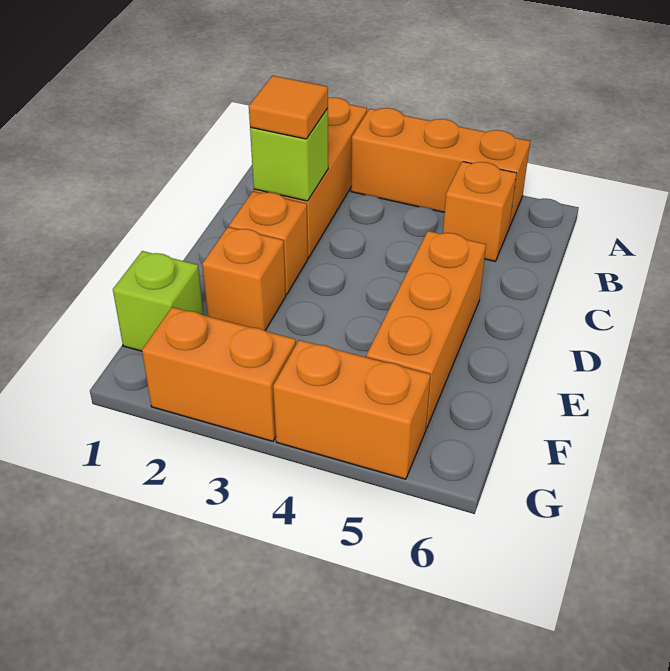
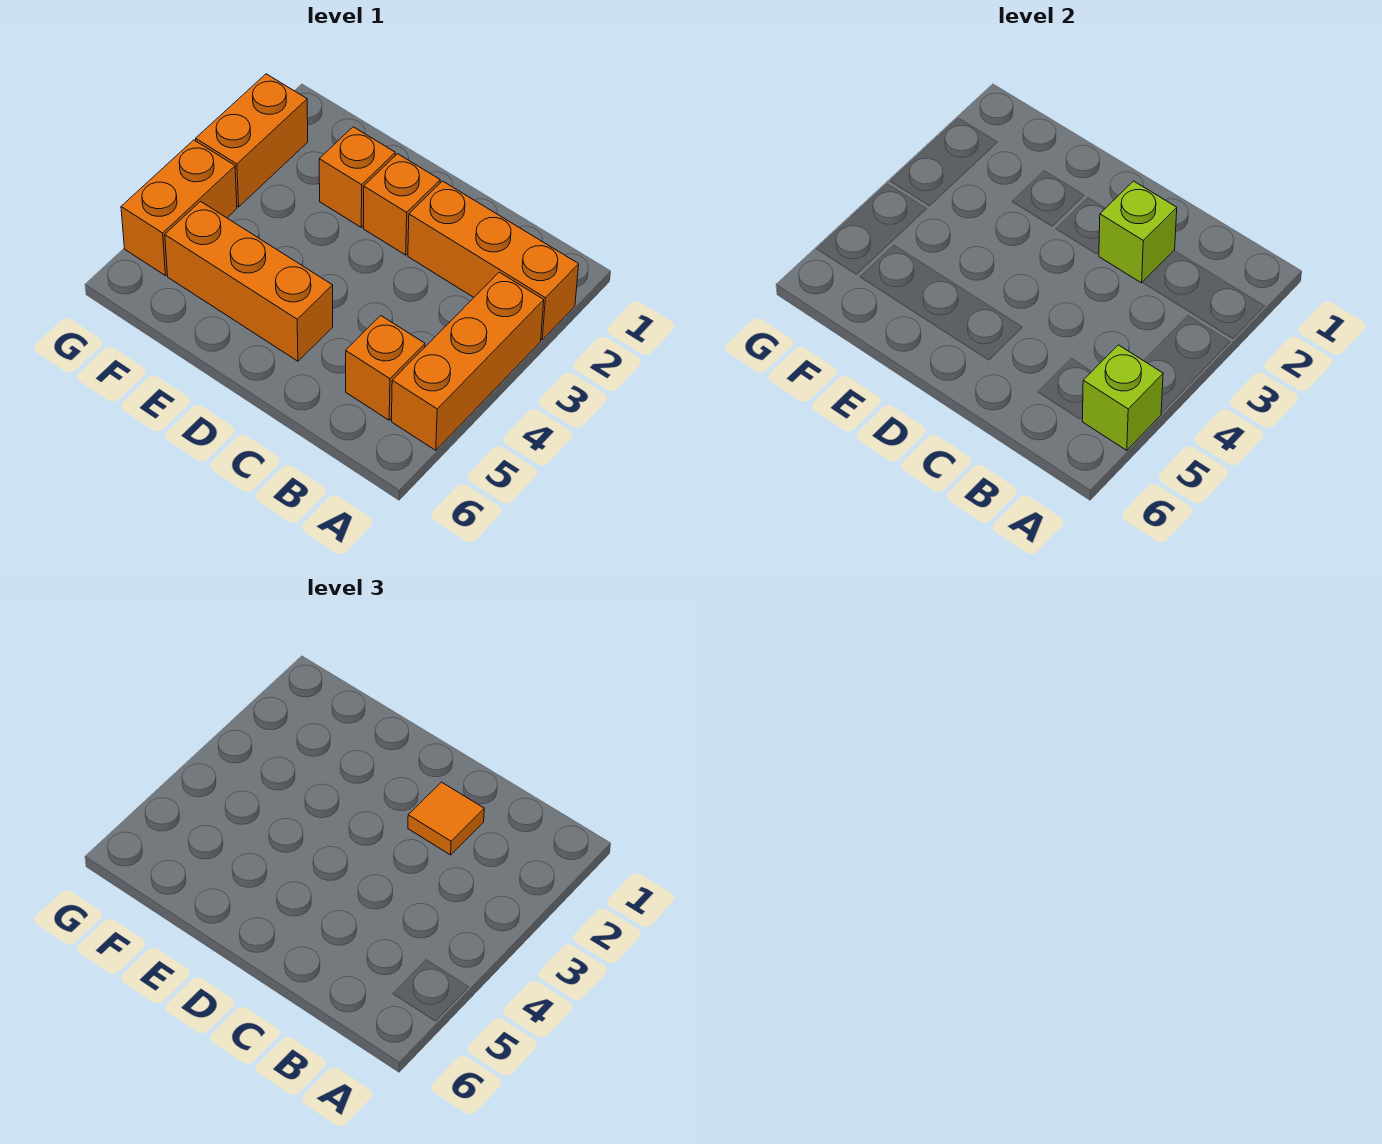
lime 1x1 brick [113,251,203,351] -> lime 1x1 brick moved to [1082,345,1163,450]

